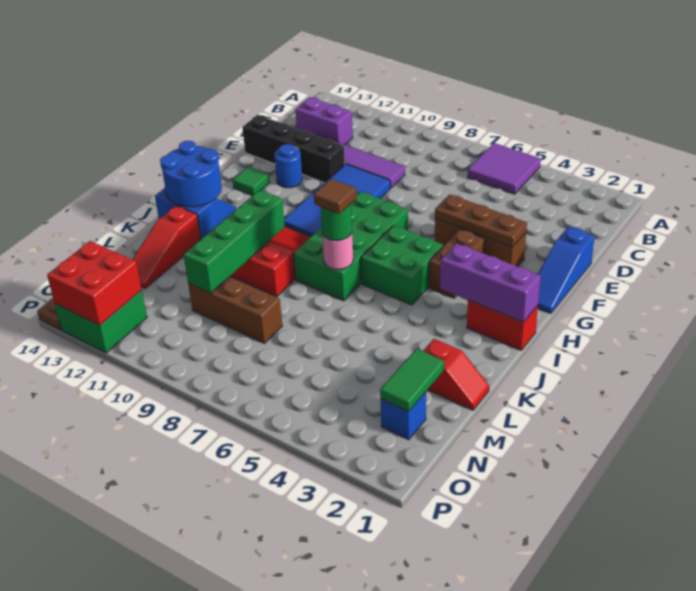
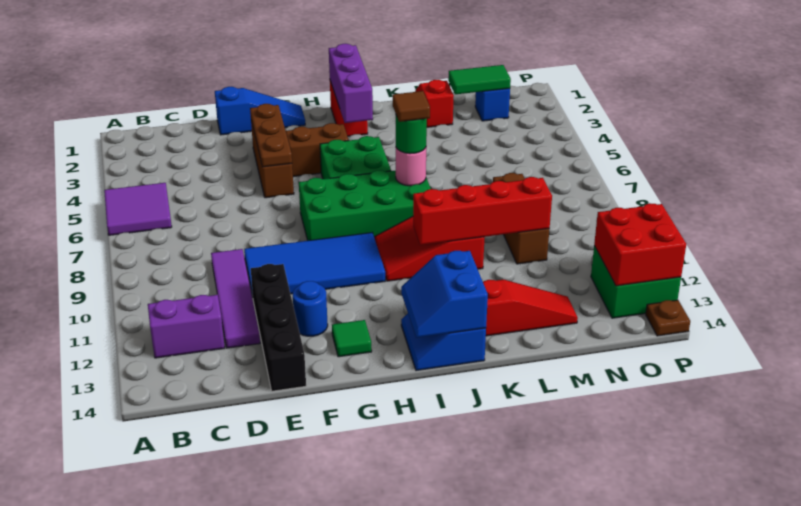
purple 1x2 brick [295,98,353,145] -> purple 1x2 brick turned to [148,295,225,358]
blue 2x2 round brick [160,141,222,207] -> blue 2x2 slope [401,251,488,338]
green 1x4 brick [184,190,285,293] -> red 1x4 brick [413,177,552,245]

